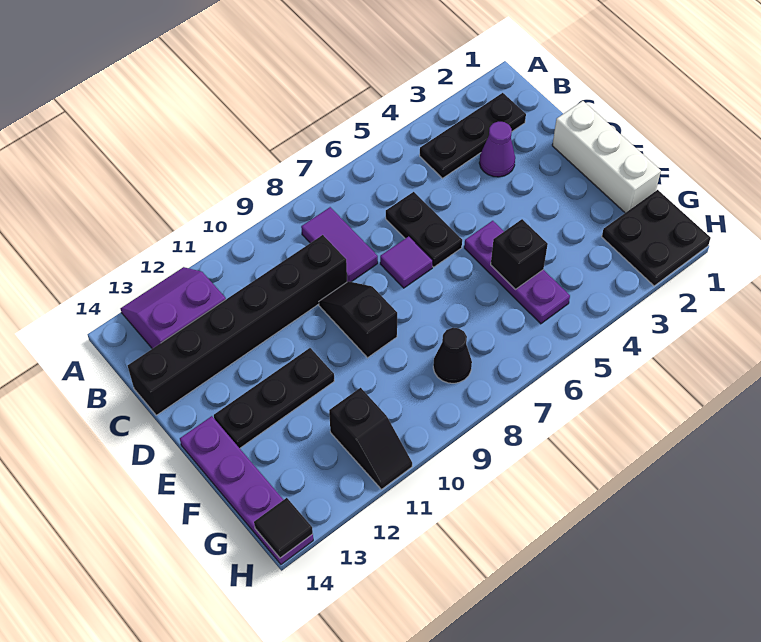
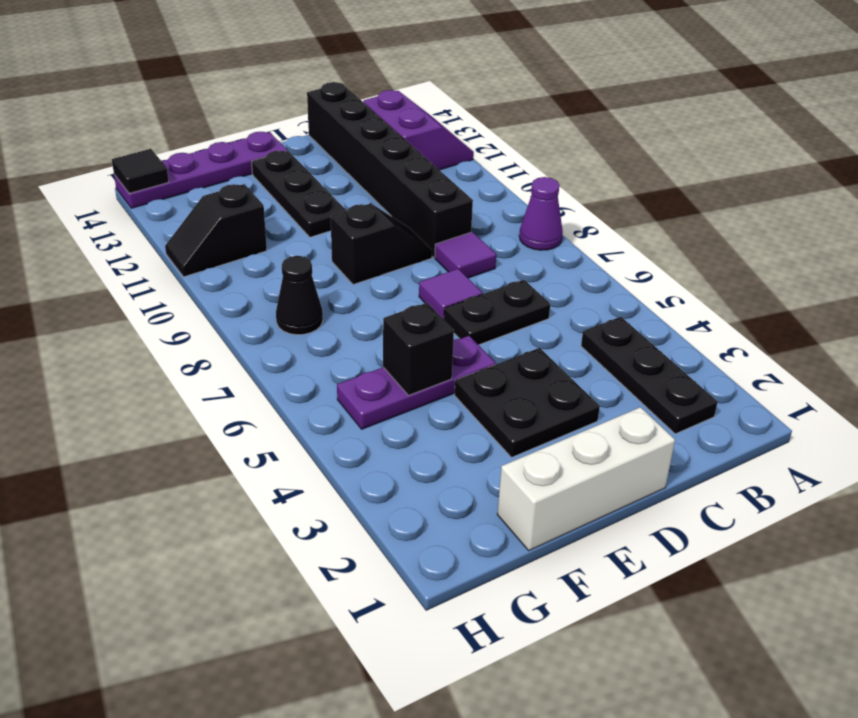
purple 1x2 tile [301,207,378,282] -> purple 1x1 tile [435,232,496,278]
purple 1x1 cone [479,122,515,177] -> purple 1x1 cone moved to [519,177,563,250]
black 2x2 plate [602,190,711,286] -> black 2x2 plate moved to [454,348,600,457]

